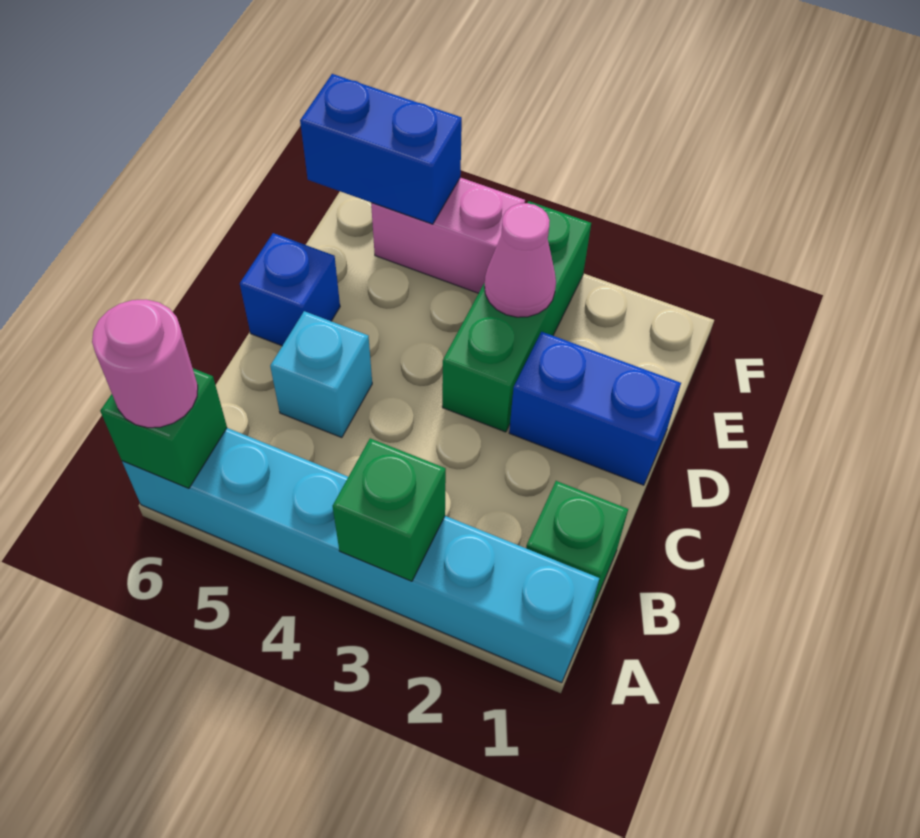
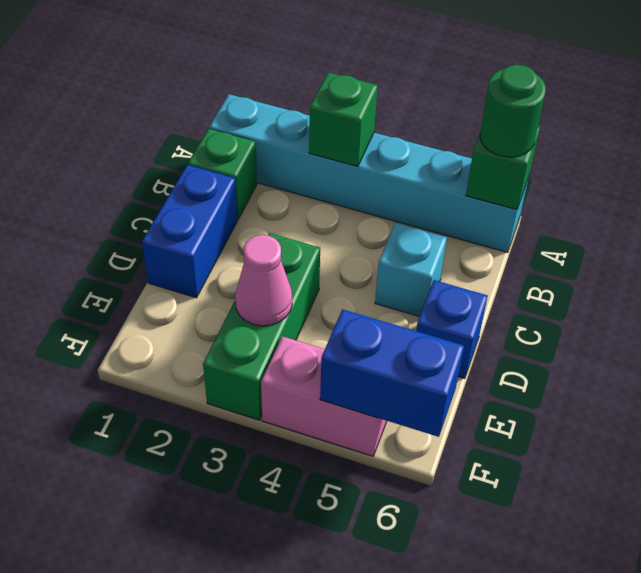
pink 1x1 round brick [92,299,198,428] -> green 1x1 round brick [480,65,546,157]
blue 1x2 brick [509,332,681,485] -> blue 1x2 brick turned to [142,165,237,298]

